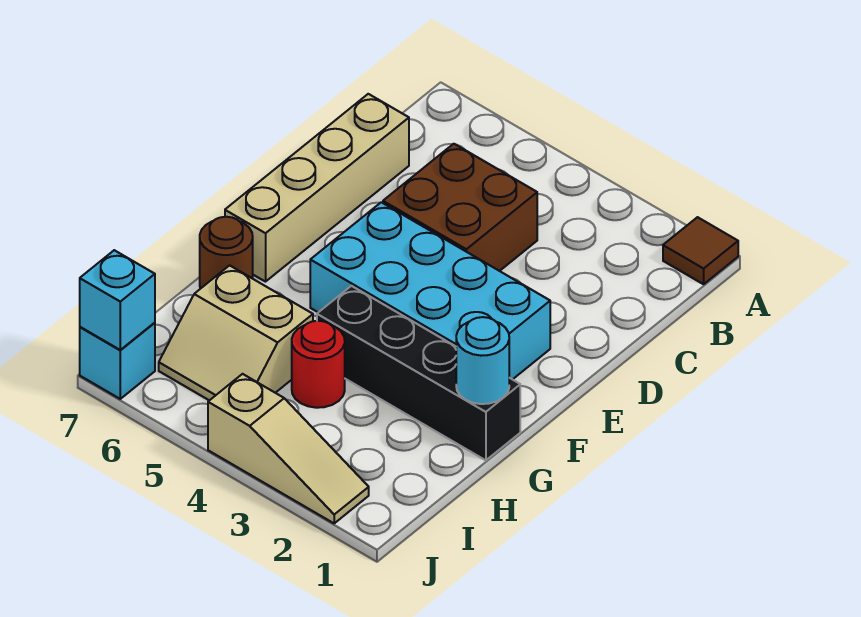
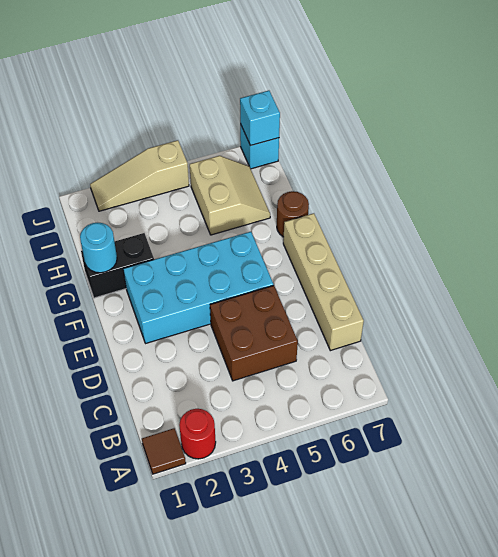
black 1x4 brick [317,286,520,460] -> black 1x2 brick [81,233,154,298]
red 1x1 round brick [292,321,345,408] -> red 1x1 round brick moved to [179,409,216,459]
tan 2x2 slope [159,265,313,400] -> tan 2x2 slope turned to [190,156,270,235]

